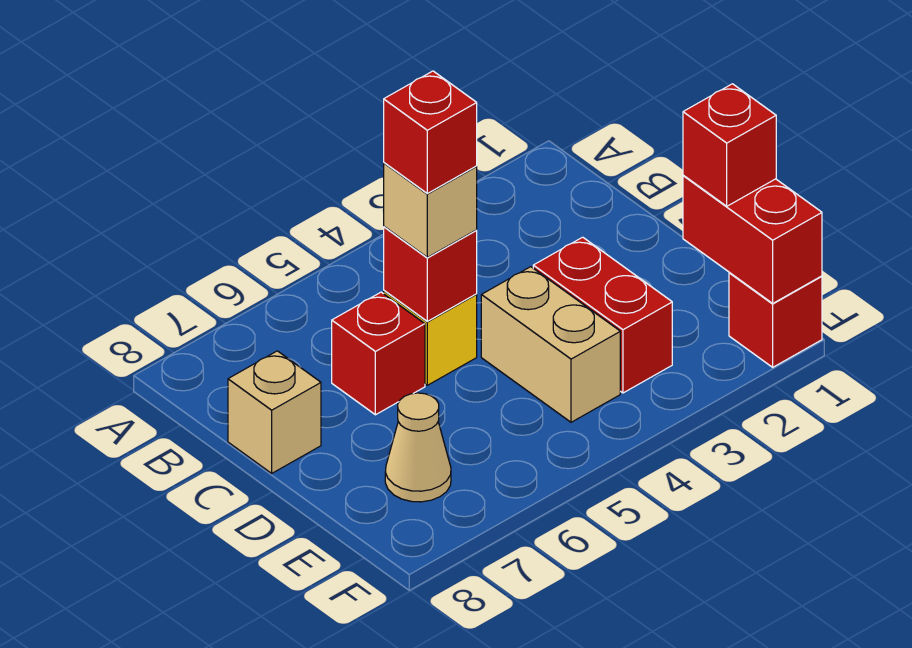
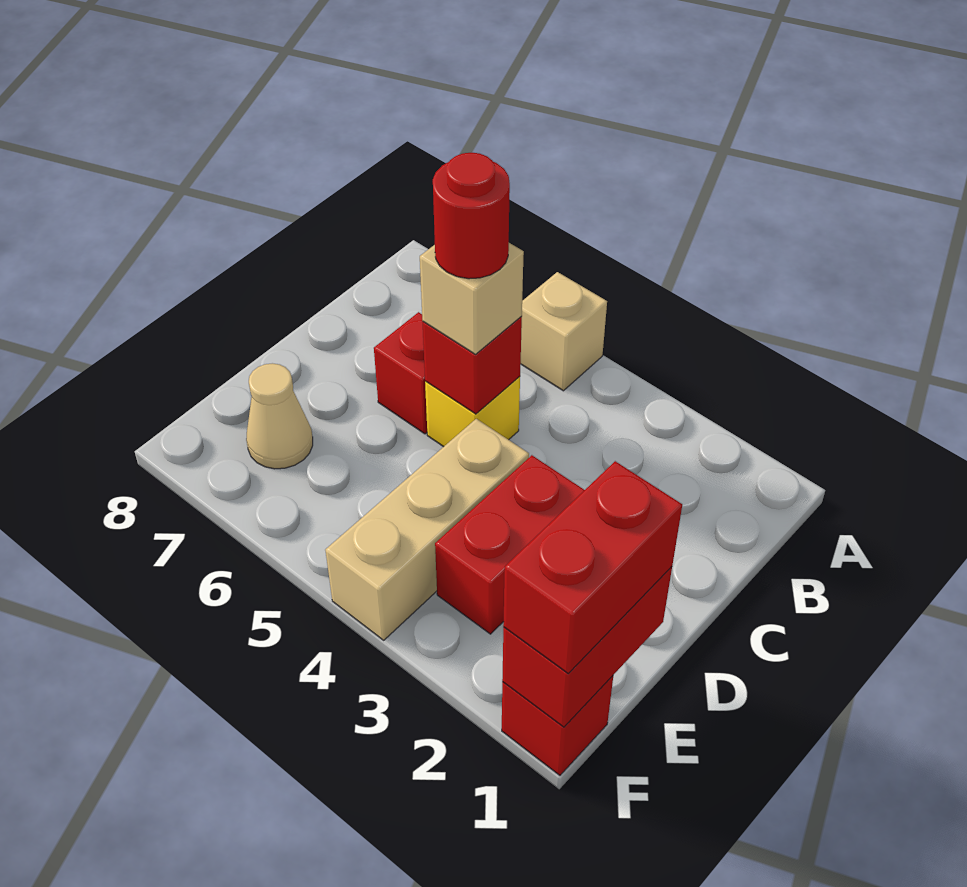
red 1x1 brick [384,71,477,193] -> red 1x1 round brick [433,153,510,279]
tan 1x1 brick [228,351,321,473] -> tan 1x1 brick moved to [521,272,607,391]
tan 1x2 brick [481,267,620,422] -> tan 1x3 brick [325,419,529,640]
red 1x1 brick [683,84,776,206] -> red 1x2 brick [503,461,682,674]

